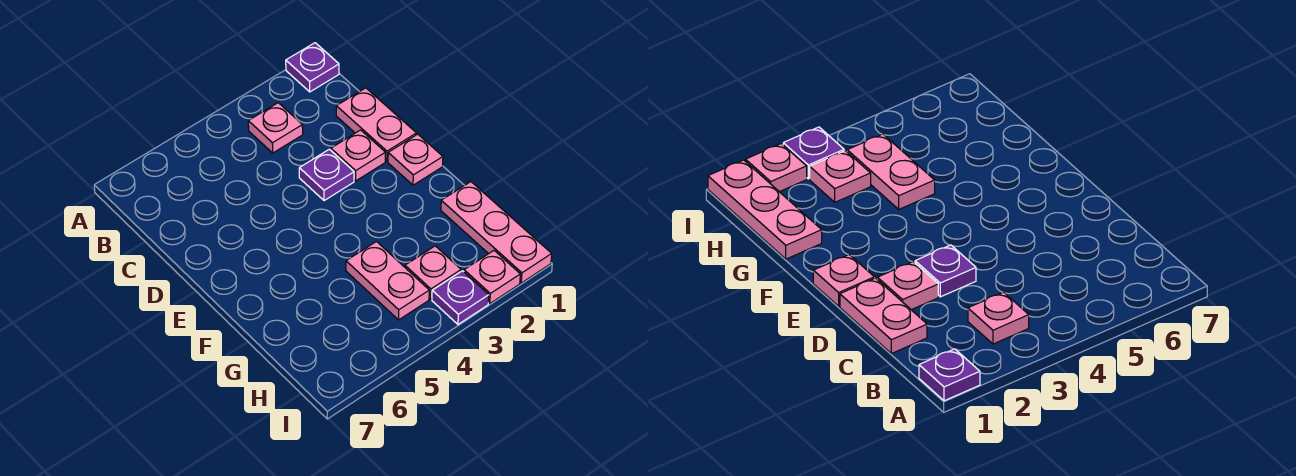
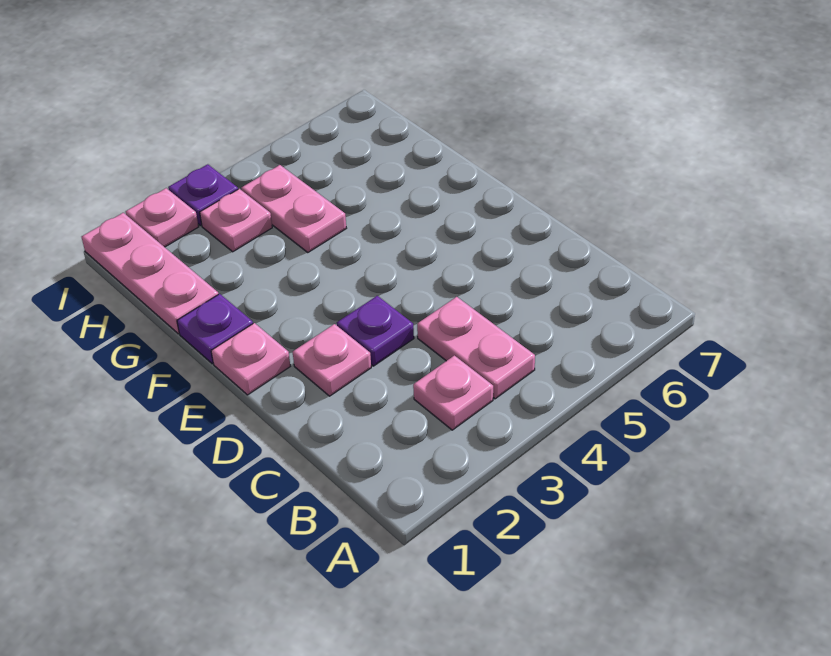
purple 1x1 plate [286,43,339,92] -> purple 1x1 plate moved to [177,294,253,364]
pink 1x2 plate [336,88,417,161] -> pink 1x2 plate moved to [417,297,535,399]

